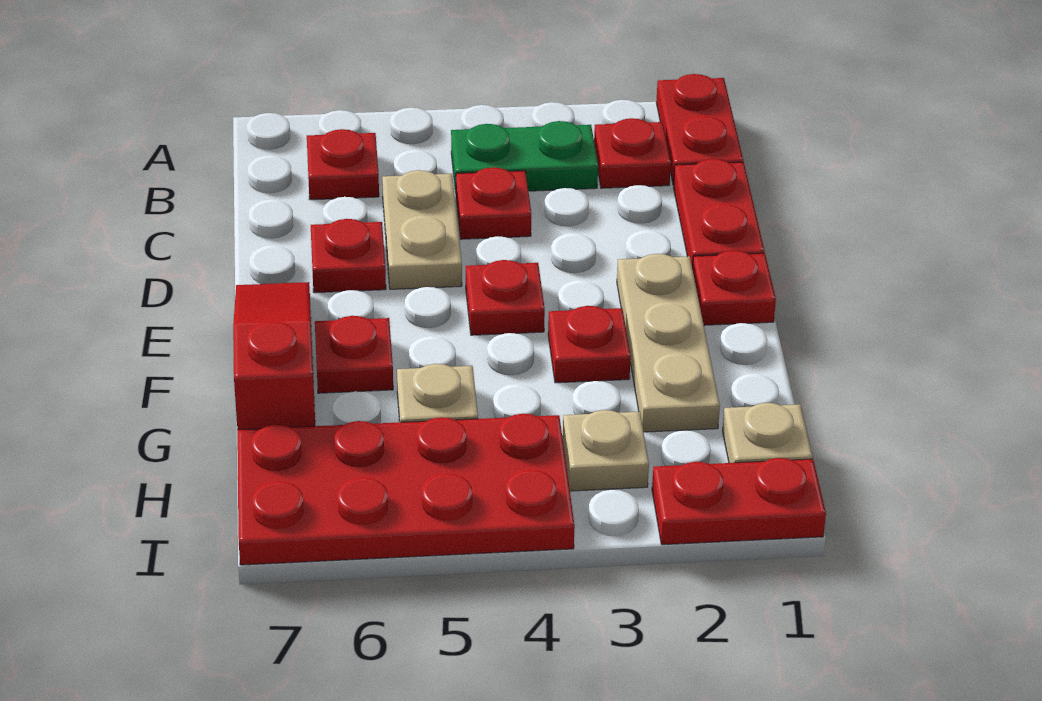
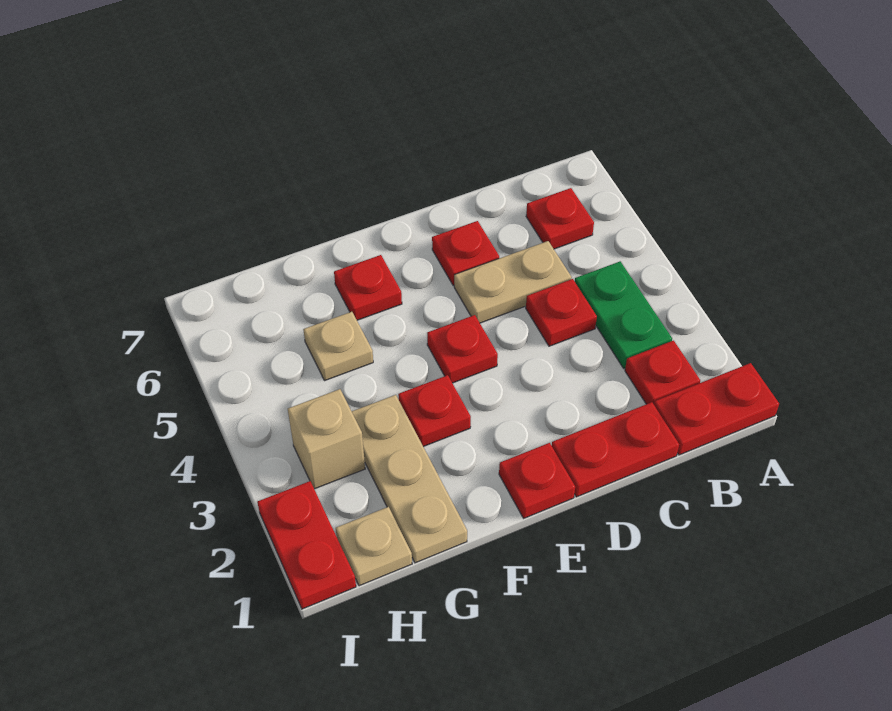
tan 1x3 plate [617,254,720,432] -> tan 1x3 plate turned to [352,395,467,563]
red 1x3 slope [233,282,315,430] -> none
tan 1x1 plate [563,410,649,491] -> tan 1x1 brick [288,389,365,489]
red 2x4 plate [237,414,575,565] -> none

